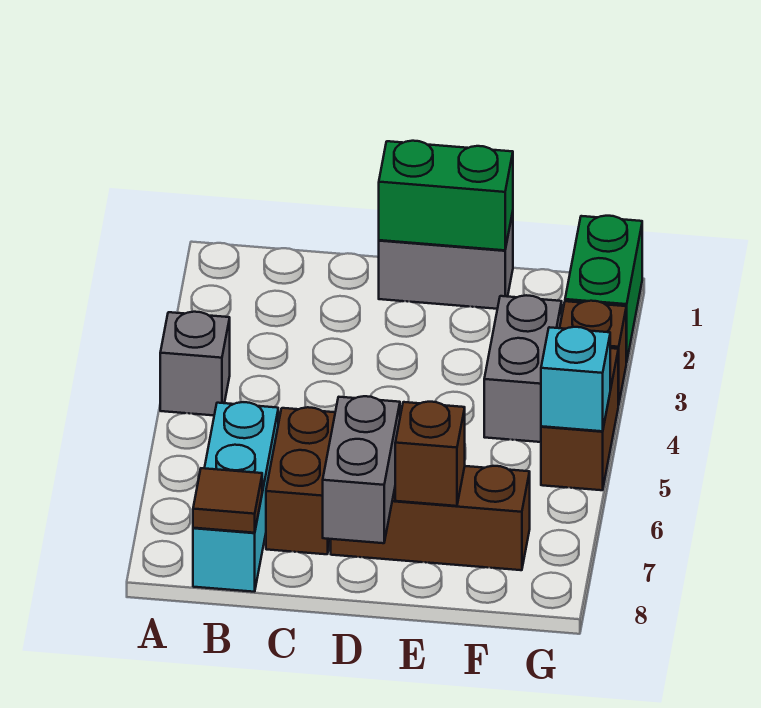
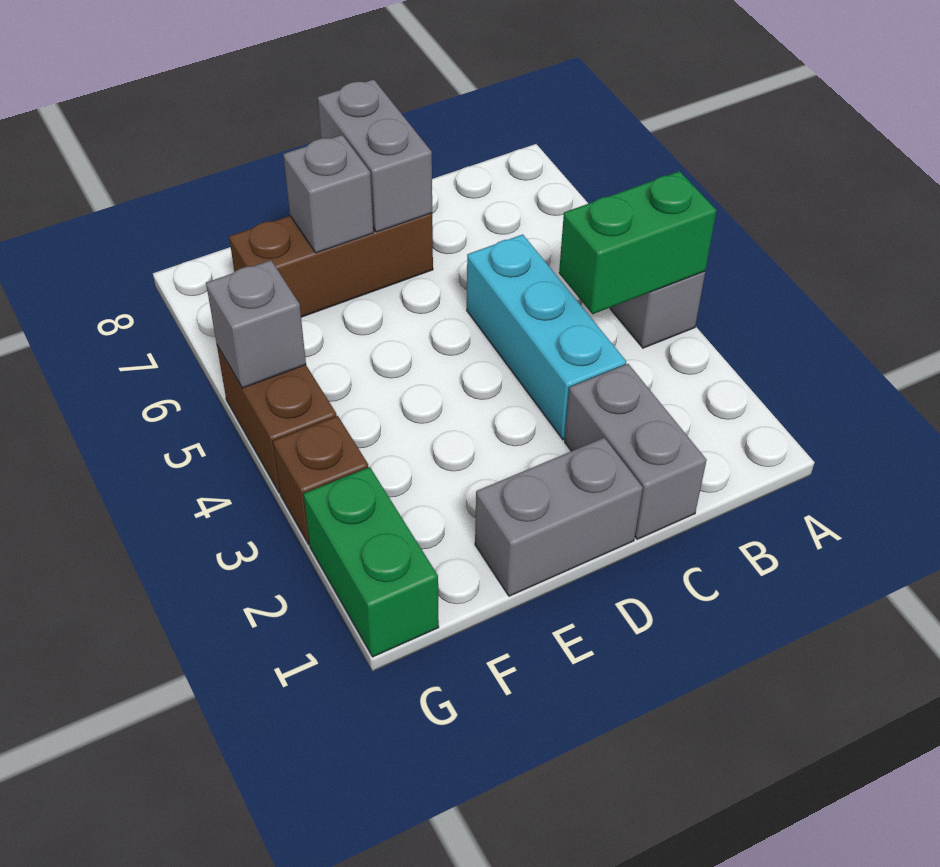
cyan 1x3 brick [193,402,278,592] -> cyan 1x3 brick moved to [467,234,626,440]
brown 1x1 tile [193,468,262,533] -> none
brown 1x2 brick [266,407,335,554] -> none
green 1x2 brick [379,141,513,250] -> green 1x2 brick moved to [559,171,717,314]
brown 1x1 brick [395,402,465,506] -> grey 1x1 brick [283,135,373,253]
grey 1x2 brick [484,295,562,442] -> grey 1x2 brick moved to [565,364,707,539]
cyan 1x1 brick [541,327,610,431] -> grey 1x1 brick [206,260,306,388]

